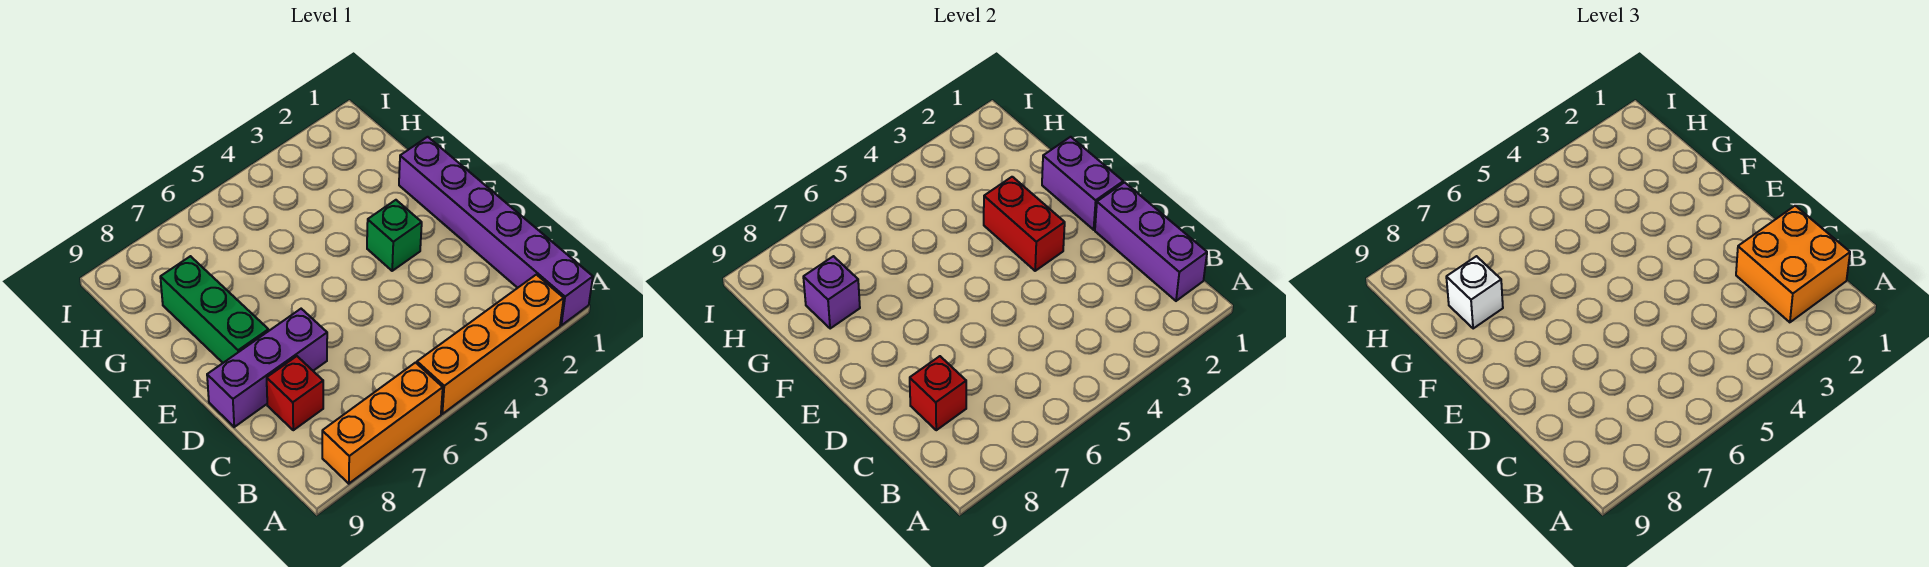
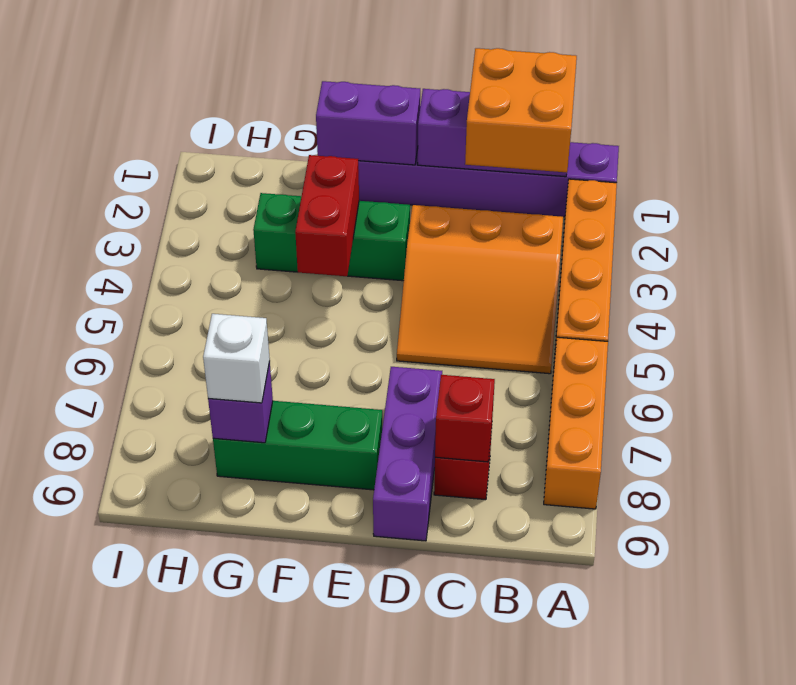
none -> orange 3x3 slope [397,205,563,374]
green 1x1 brick [367,200,422,271] -> green 1x3 brick [253,193,410,281]
red 1x2 brick [984,177,1065,271] -> red 1x2 brick turned to [295,155,359,276]

